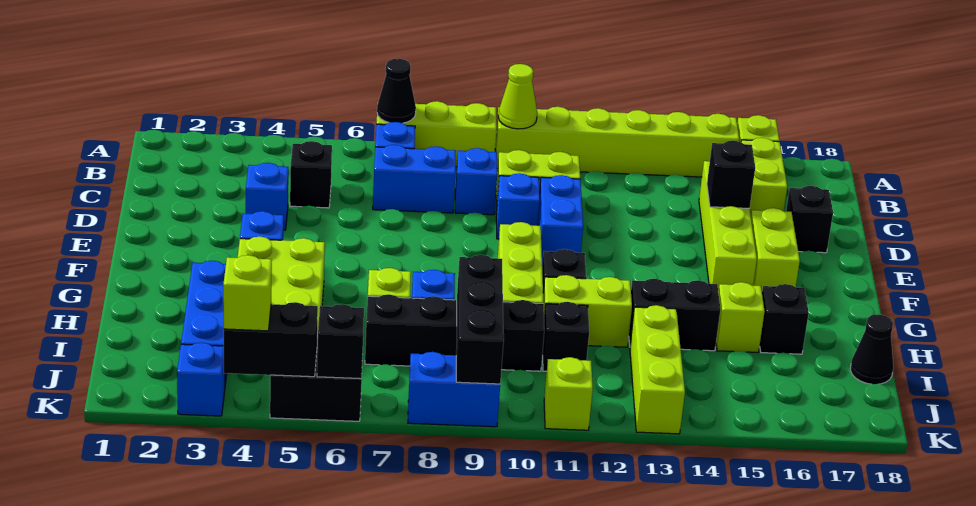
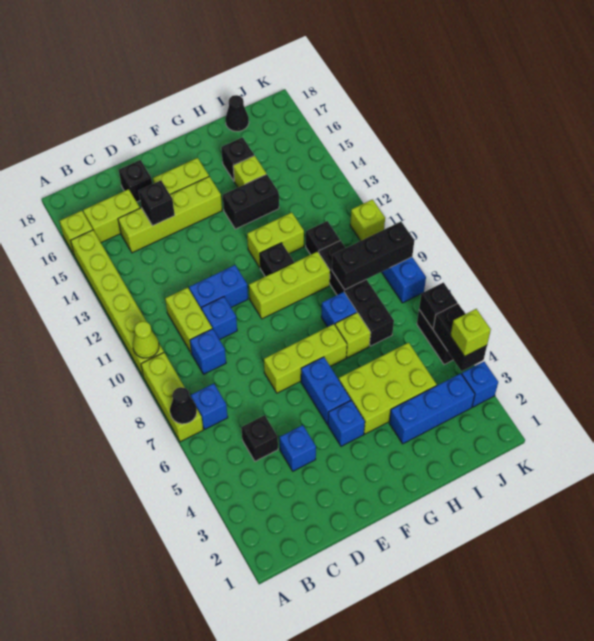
blue 1x2 brick [373,145,456,213] -> blue 1x2 brick moved to [301,357,351,424]
lime 1x2 brick [543,275,632,347] -> lime 1x2 brick turned to [247,212,304,267]
black 1x2 brick [629,279,720,351] -> black 1x2 brick turned to [223,174,279,229]
lime 1x3 brick [630,305,685,434] -> lime 1x3 brick moved to [264,324,347,393]

